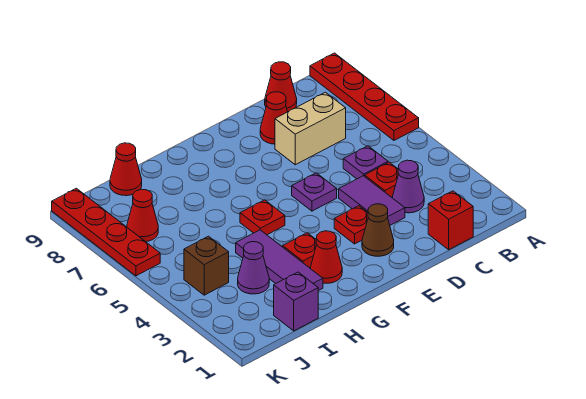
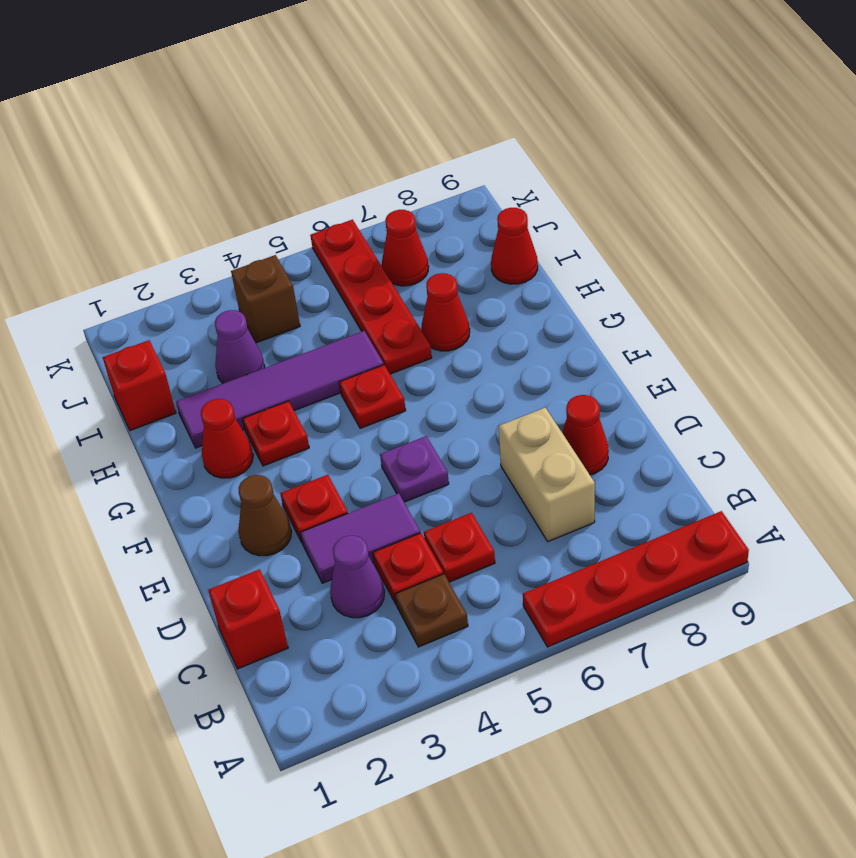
none -> brown 1x1 plate [395,574,468,647]
purple 1x1 plate [343,146,388,179] -> red 1x1 plate [424,513,495,582]
red 1x1 cone [265,62,297,112] -> red 1x1 cone moved to [421,273,470,351]
purple 1x3 tile [236,230,323,291] -> purple 1x4 tile [176,331,384,448]
purple 1x1 brick [274,272,318,331] -> red 1x1 brick [103,340,176,431]
red 1x4 plate [52,188,160,276] -> red 1x4 plate turned to [310,220,432,374]

